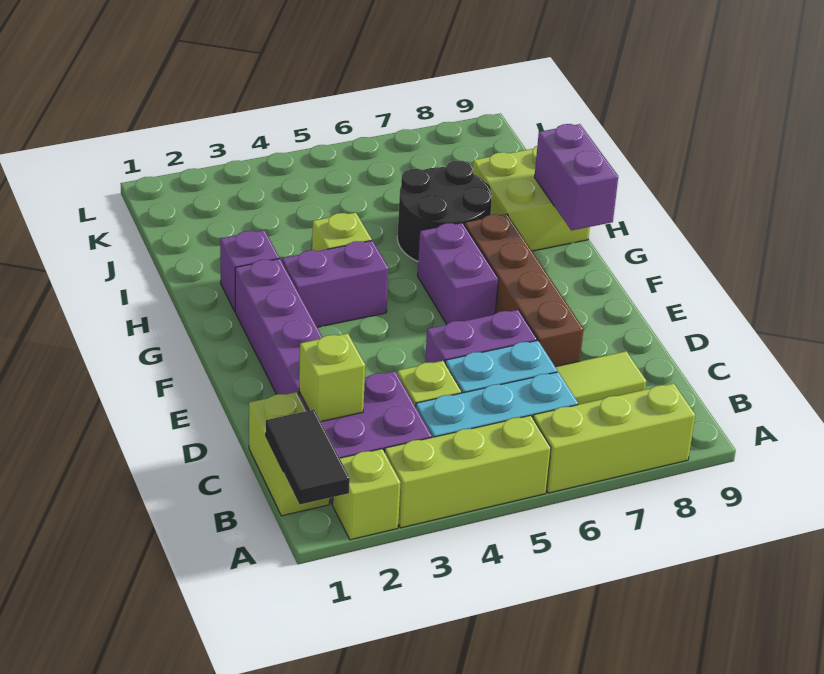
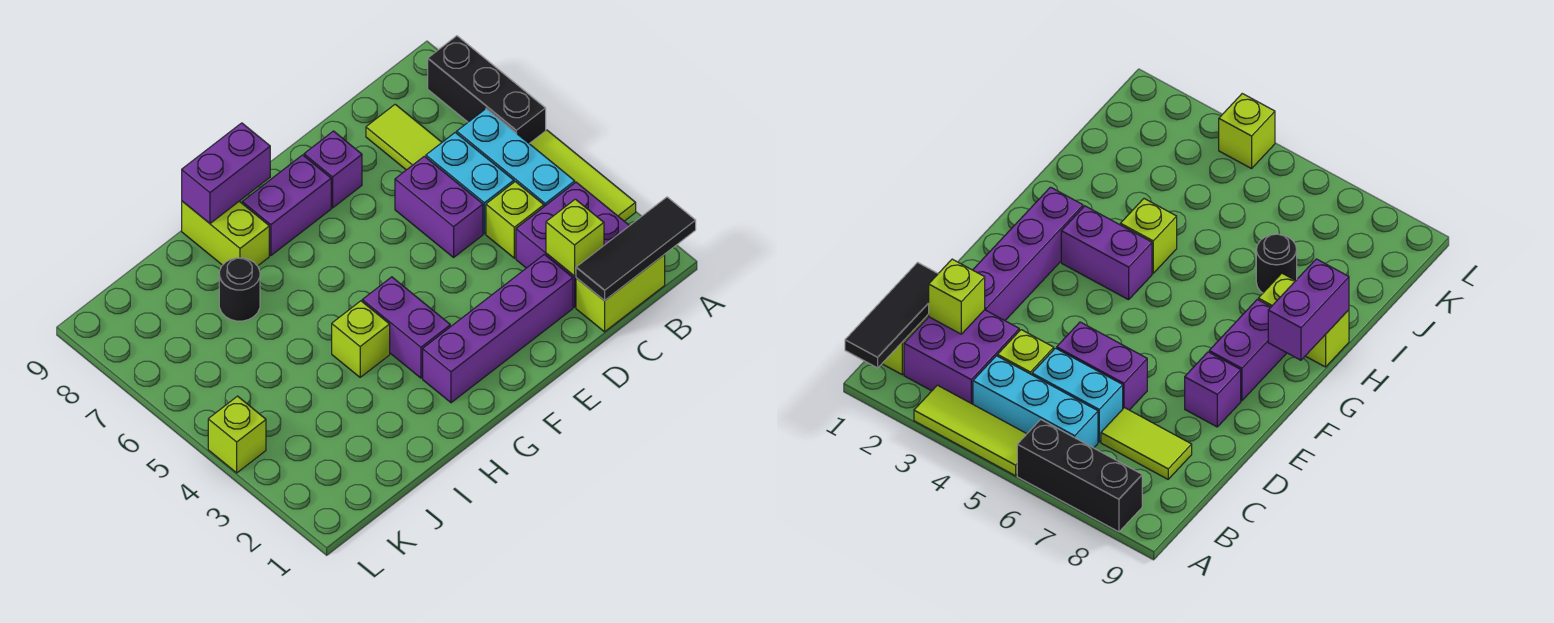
black 1x2 tile [266,410,350,504] -> black 1x3 tile [576,197,696,301]
lime 1x1 brick [333,449,401,540] -> lime 1x1 brick moved to [208,396,266,473]
lime 1x3 brick [385,415,551,528] -> lime 1x3 tile [530,130,636,221]
lime 1x3 brick [533,383,695,493] -> black 1x3 brick [428,36,546,144]
brown 1x4 brick [465,214,584,367] -> none
purple 1x2 brick [417,223,498,324] -> purple 1x2 brick moved to [242,155,331,255]
purple 1x1 brick [220,230,279,311] -> purple 1x1 brick moved to [304,131,362,208]
black 2x2 round brick [397,161,492,261] -> black 1x1 round brick [219,258,260,321]
lime 2x2 brick [473,146,590,251] -> lime 1x2 brick [182,201,269,266]

